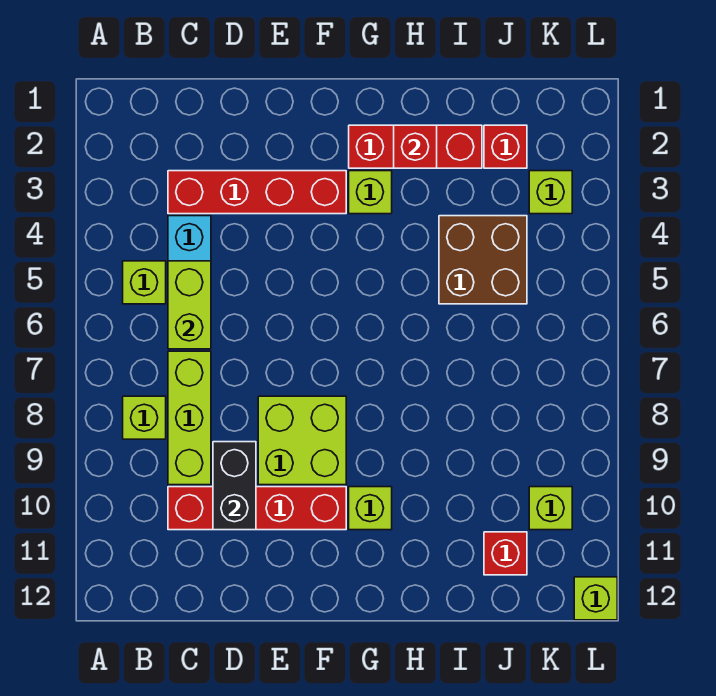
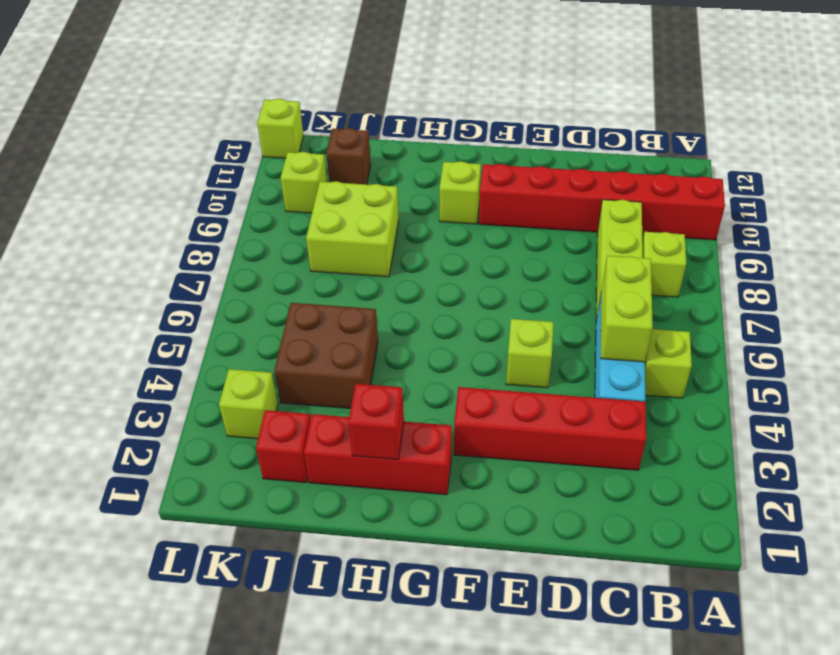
red 1x4 brick [168,487,346,530] -> red 1x6 brick [479,164,725,240]
black 1x2 brick [213,442,256,530] -> none
lime 2x2 brick [258,396,346,485] -> lime 2x2 brick moved to [306,181,399,277]
lime 1x1 brick [349,171,392,214] -> lime 1x1 brick moved to [506,319,553,388]
red 1x1 brick [484,532,527,575] -> brown 1x1 brick [326,128,371,185]

